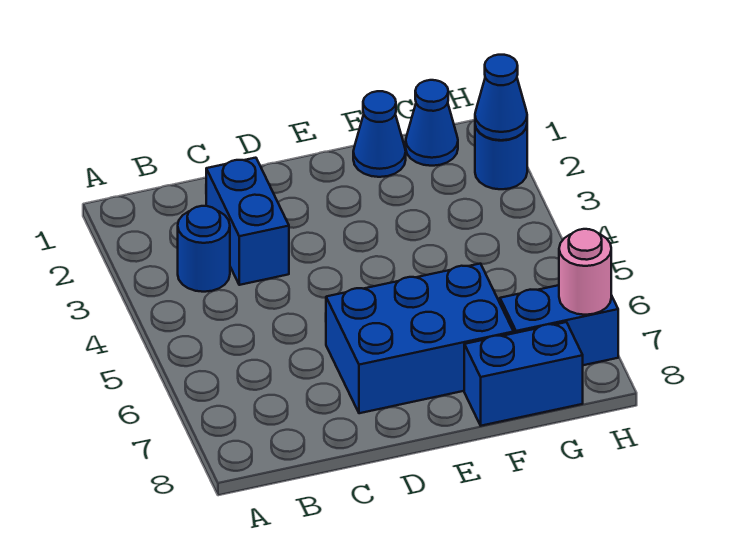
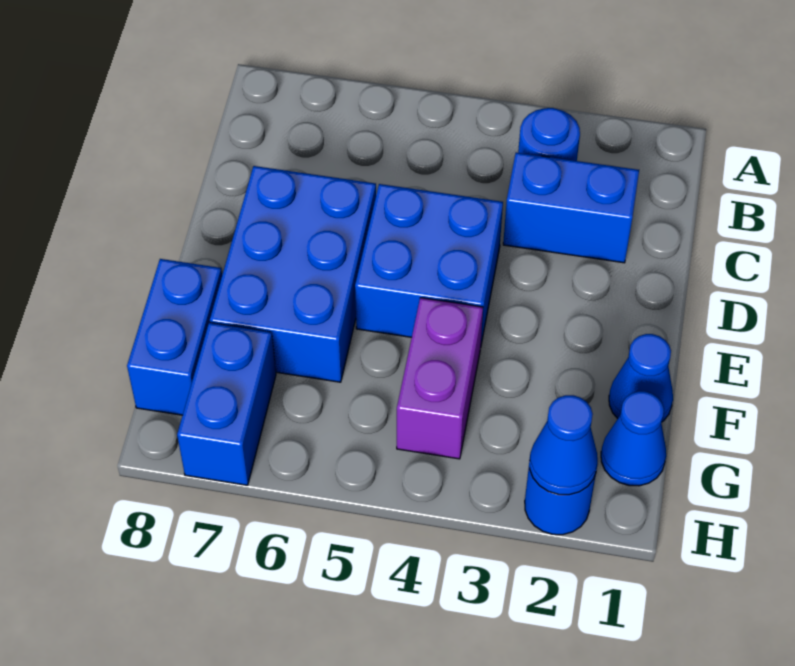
none -> blue 2x2 brick [355,184,503,344]
none -> purple 1x2 brick [397,298,483,459]
pink 1x1 round brick [559,229,611,315] -> none

